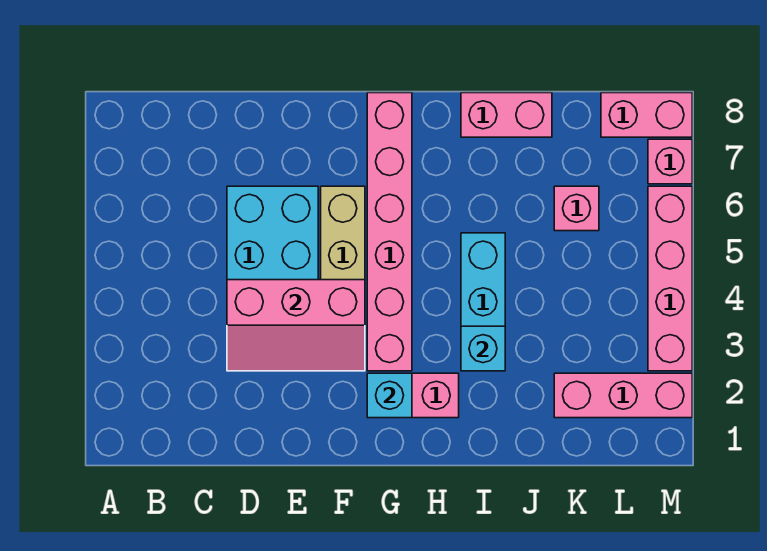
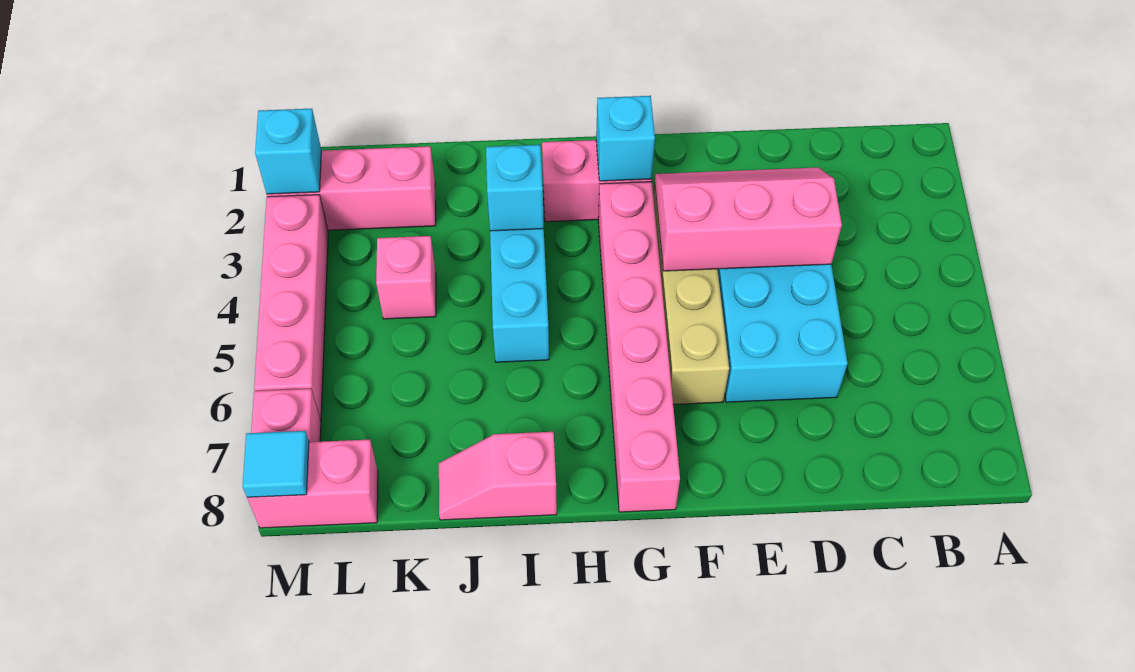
pink 1x2 brick [461,93,552,137] -> pink 1x2 slope [439,432,557,520]
pink 1x1 brick [554,186,599,231] -> pink 1x1 brick moved to [376,236,436,319]
none -> cyan 1x1 brick [255,109,321,194]
none -> cyan 1x1 tile [243,431,309,497]

